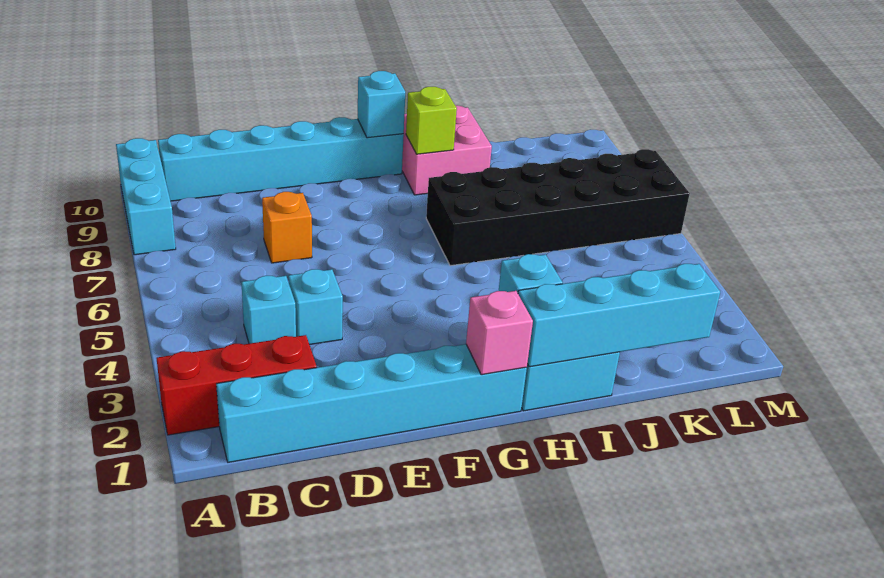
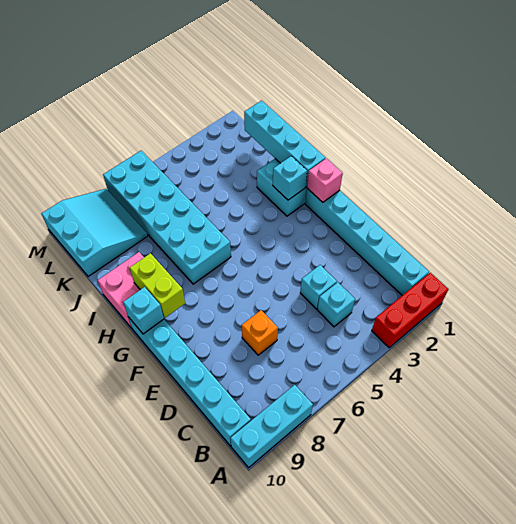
red 1x3 brick [157,335,317,435] -> red 1x3 brick turned to [372,273,448,348]
black 2x6 brick [426,149,690,266] -> cyan 2x6 brick [103,151,231,284]
lime 1x1 brick [406,87,457,154] -> lime 1x2 brick [130,253,185,318]
none -> cyan 3x3 slope [41,189,148,277]

